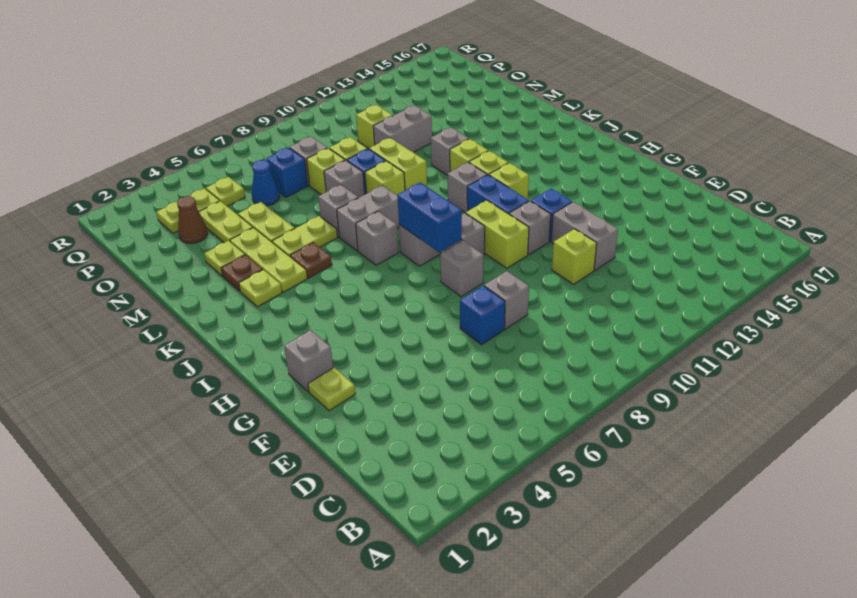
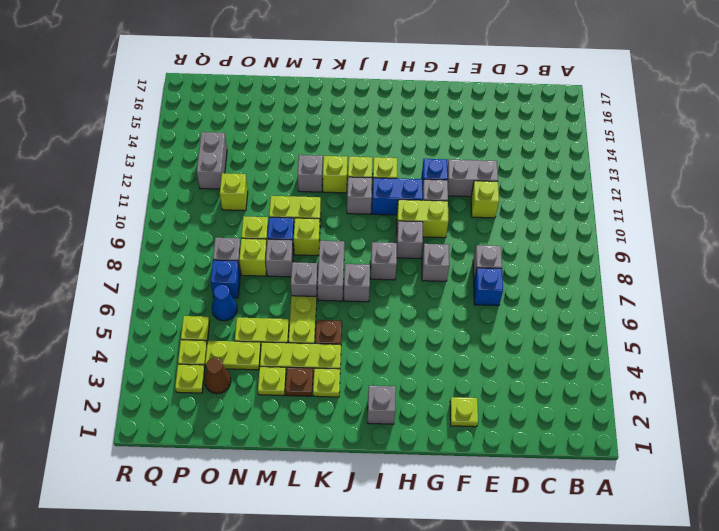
grey 1x1 brick [284,330,333,392] -> grey 1x1 brick moved to [368,386,396,424]
blue 1x2 brick [397,182,462,252] -> none
grey 1x2 brick [373,105,432,152] -> grey 1x2 brick moved to [197,132,227,189]

